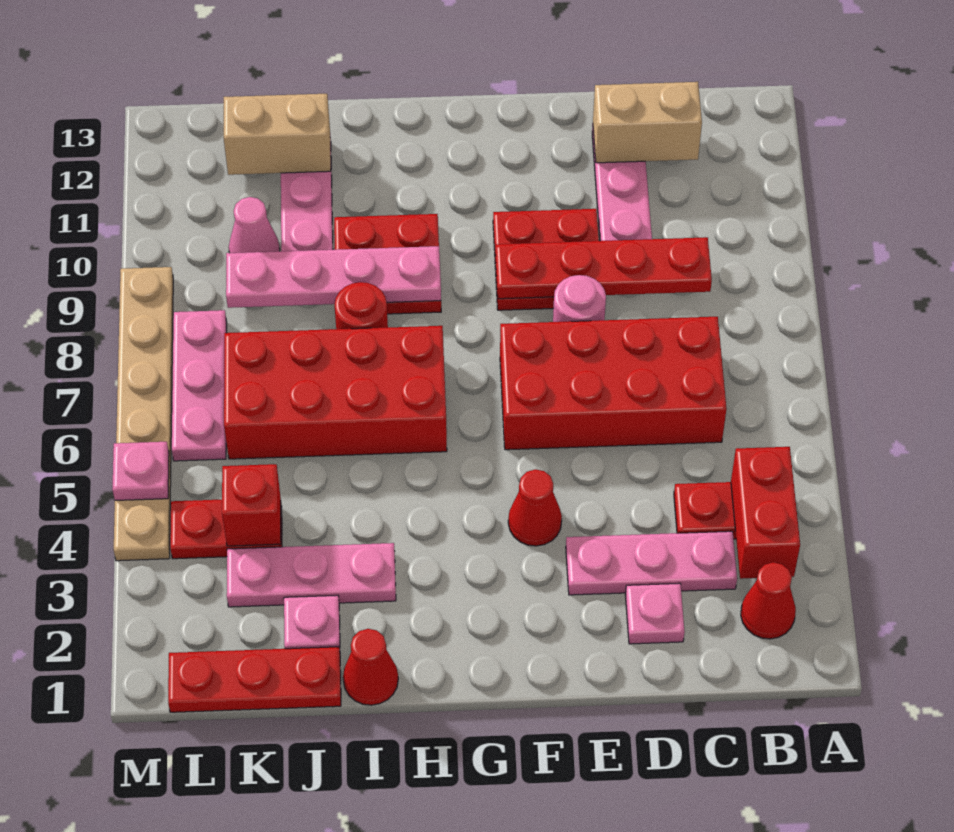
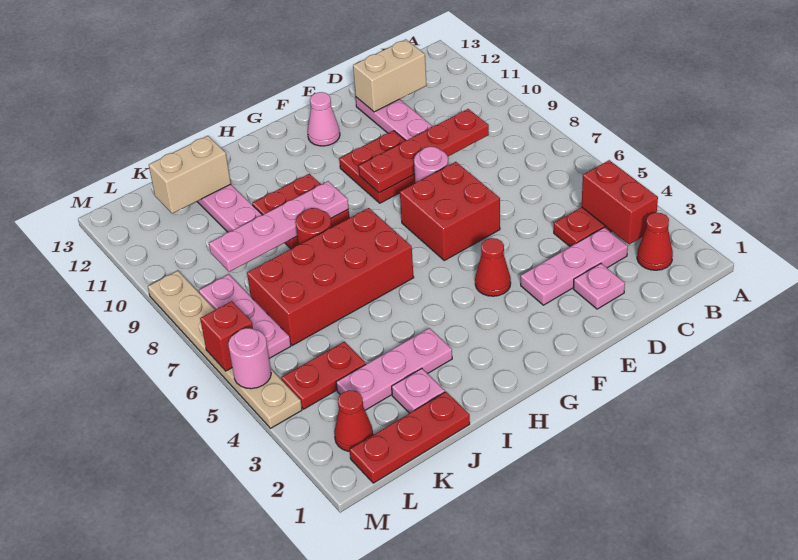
red 2x4 brick [500,317,727,450] -> red 2x2 brick [400,162,500,260]
red 1x1 cone [343,629,398,705] -> red 1x1 cone moved to [334,390,373,451]
red 1x1 brick [222,464,281,546] -> red 1x1 brick moved to [200,301,253,371]
pink 1x1 cone [229,197,280,253] -> pink 1x1 cone moved to [307,92,340,146]
pink 1x1 plate [112,442,169,500] -> pink 1x1 round brick [228,328,271,389]

